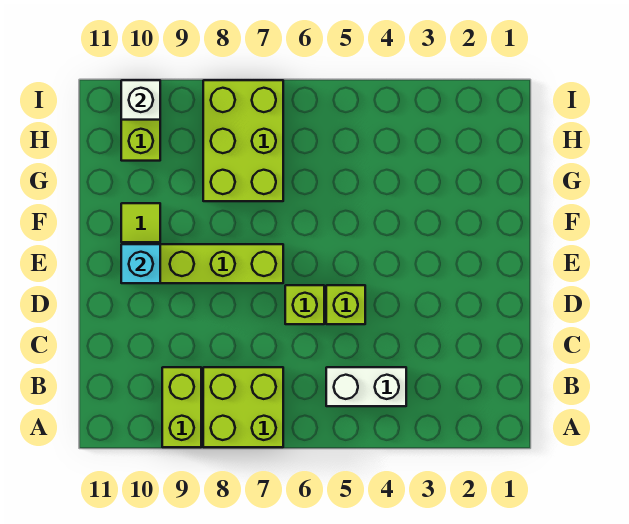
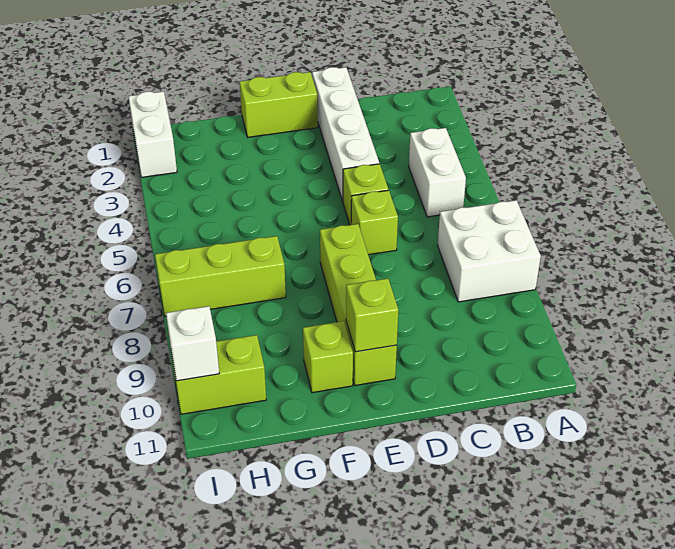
lime 2x2 brick [203,367,283,447] -> white 2x2 brick [438,200,541,302]
lime 1x2 brick [162,367,201,447] -> lime 1x2 brick moved to [240,72,318,137]
none -> white 1x4 brick [312,67,379,201]
cyan 1x1 brick [121,244,160,283] -> lime 1x1 brick [346,278,398,352]
lime 1x1 tile [121,203,160,242] -> lime 1x1 brick [303,321,353,393]
lime 2x3 brick [203,80,283,201] -> lime 1x3 brick [155,236,286,316]
none -> white 1x2 brick [128,91,177,177]

